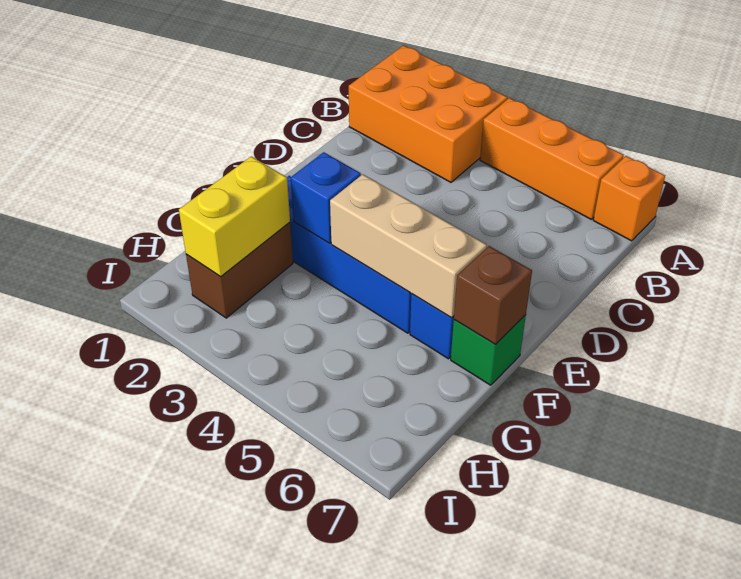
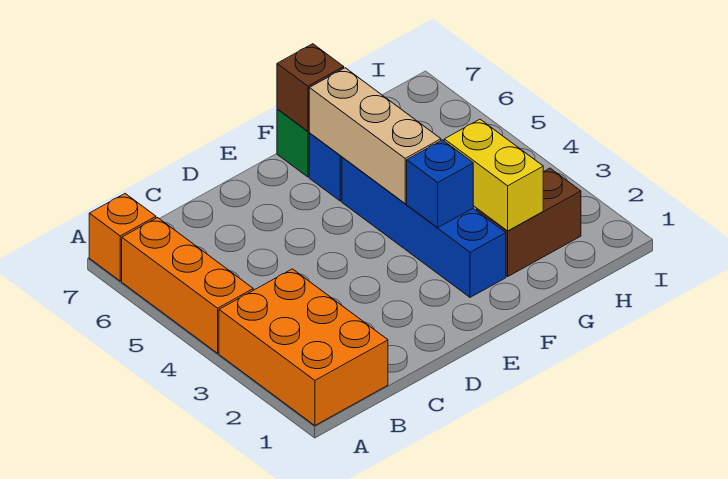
yellow 1x2 brick [179,156,290,277] -> yellow 1x2 brick turned to [444,119,543,231]

